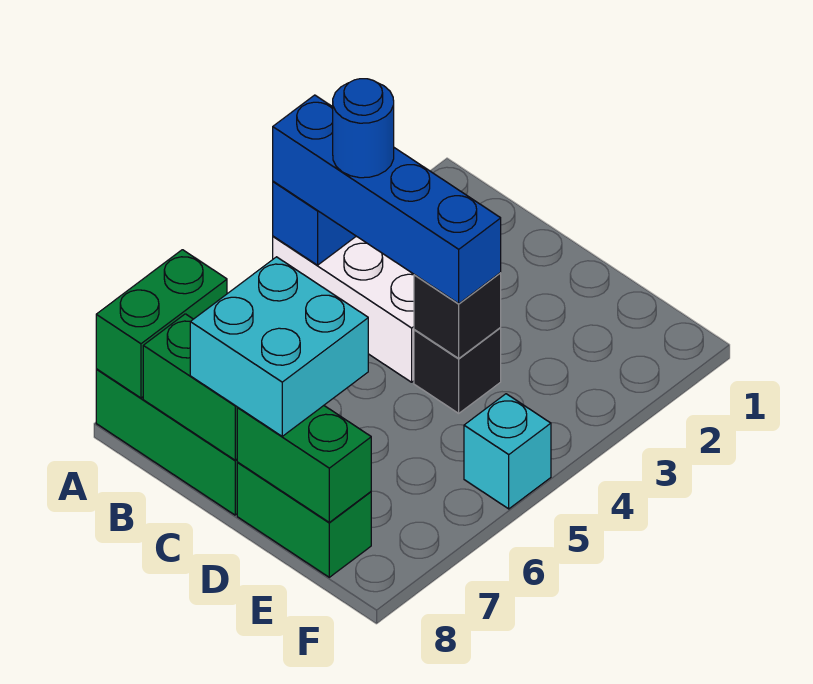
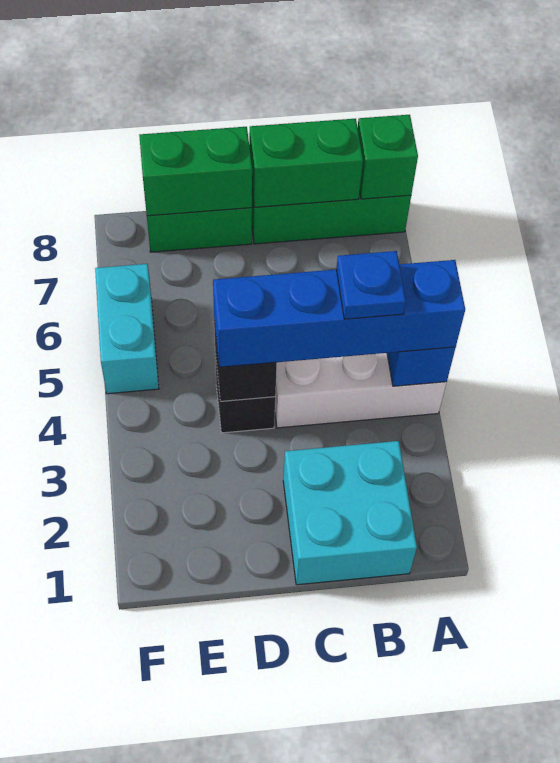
green 1x2 brick [96,250,227,398] -> green 1x1 brick [358,115,418,199]
blue 1x1 round brick [333,79,394,178] -> blue 1x1 plate [336,251,406,319]
cyan 2x2 brick [190,257,368,436] -> cyan 2x2 brick moved to [283,441,417,585]
cyan 1x1 brick [464,394,551,509] -> cyan 1x2 brick [95,264,159,394]

